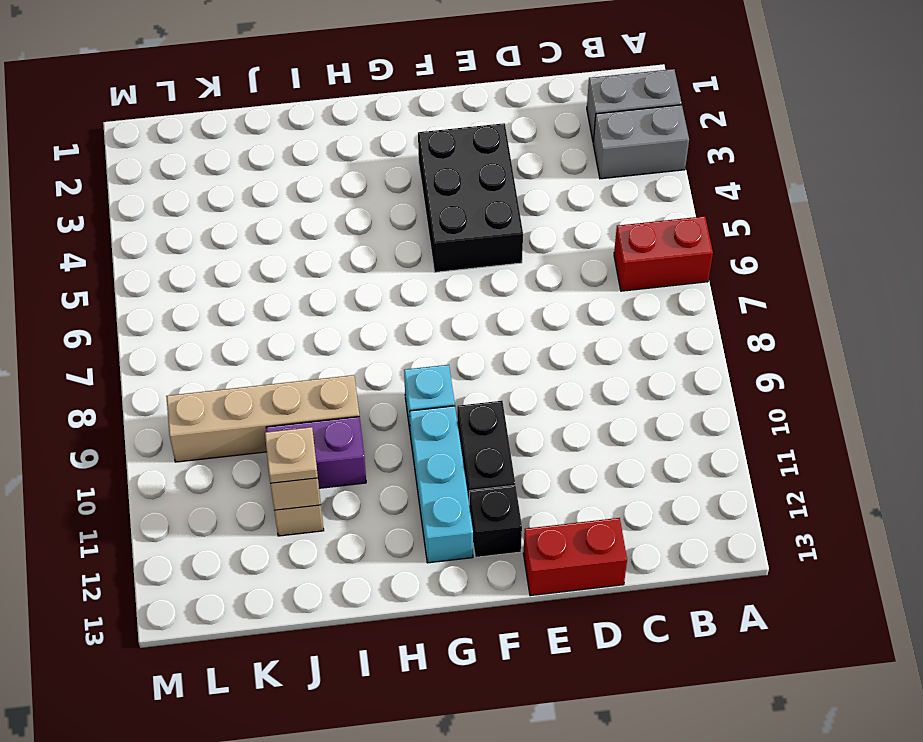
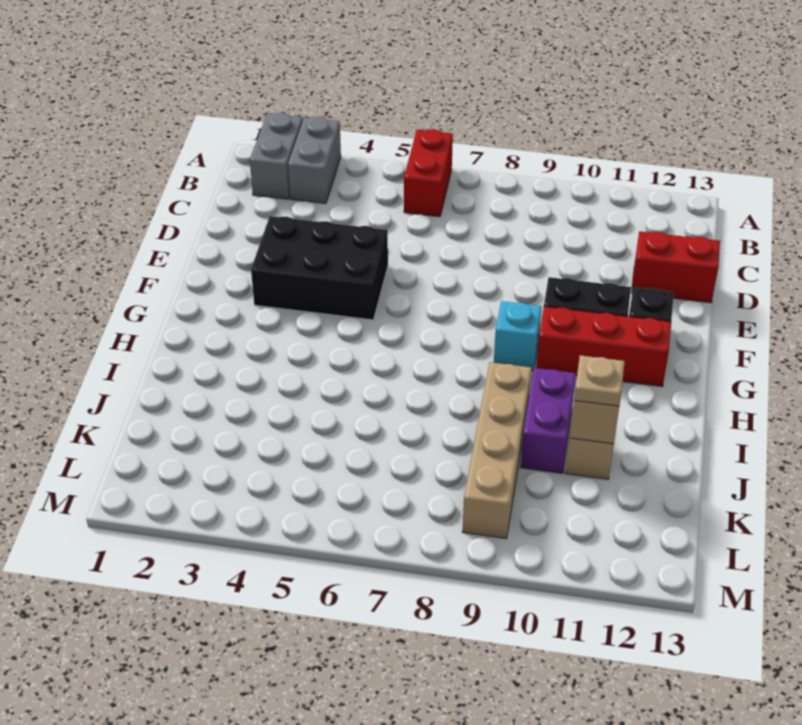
red 1x2 brick [523,518,627,596] -> red 1x2 brick turned to [631,231,720,303]
cyan 1x3 brick [410,406,473,563] -> red 1x3 brick [536,306,671,387]

